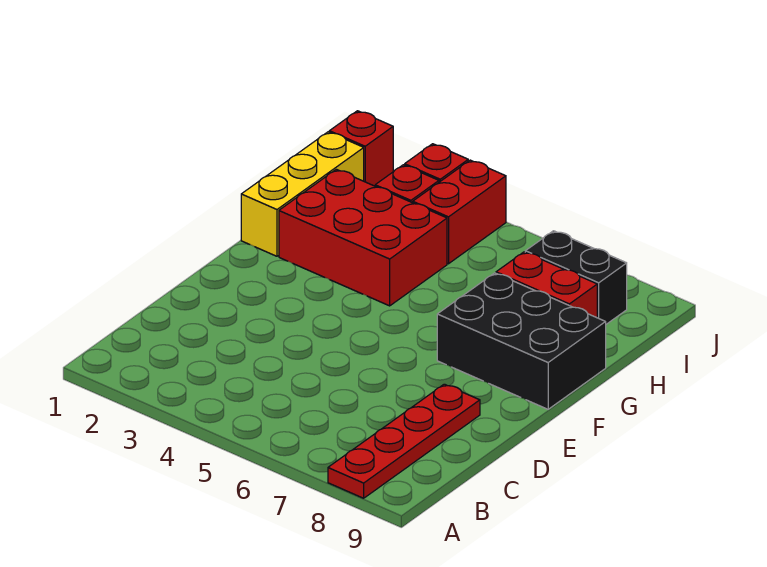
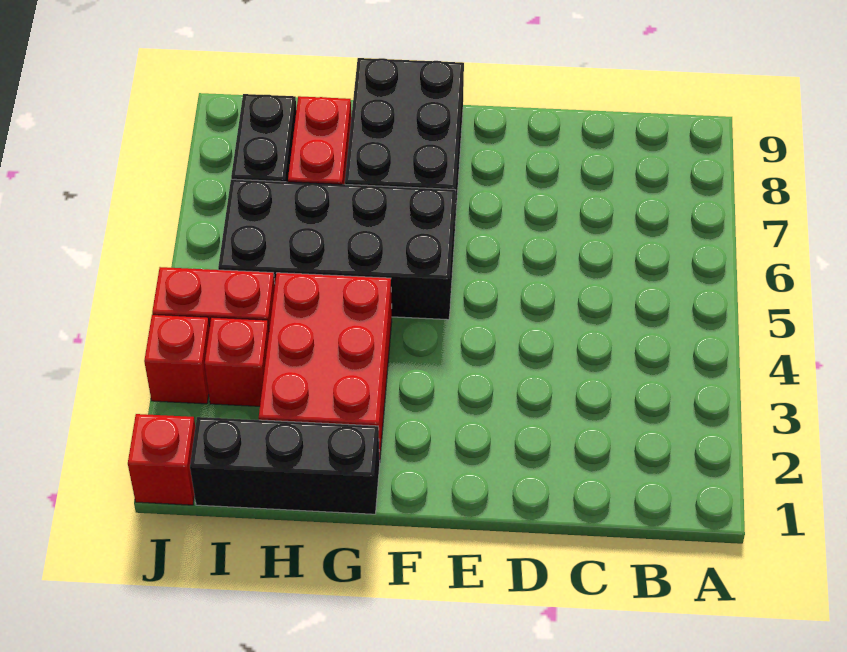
red 1x4 plate [328,384,480,498] -> none
none -> black 2x4 brick [218,179,456,320]
yellow 1x3 brick [241,132,364,256] -> black 1x3 brick [190,417,380,514]

